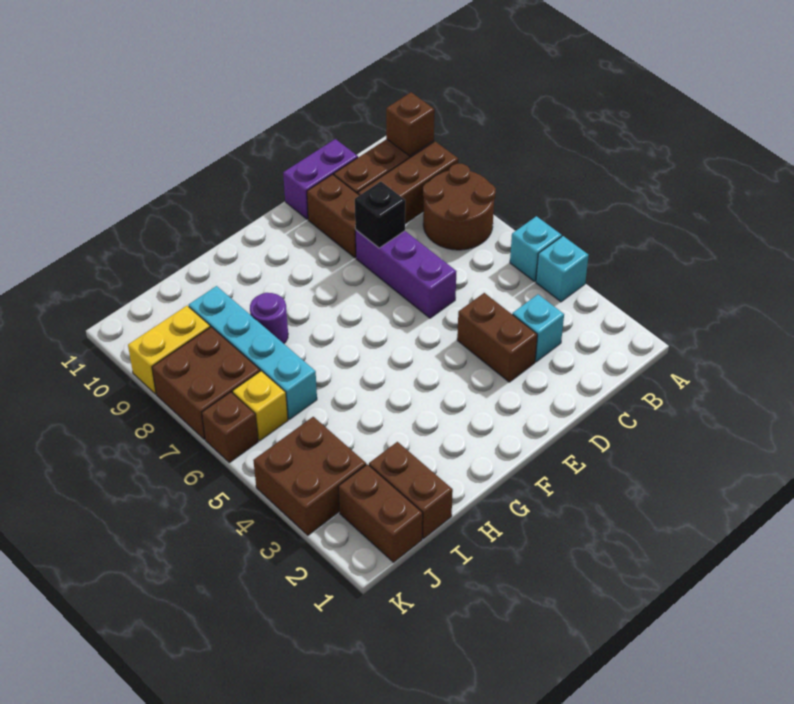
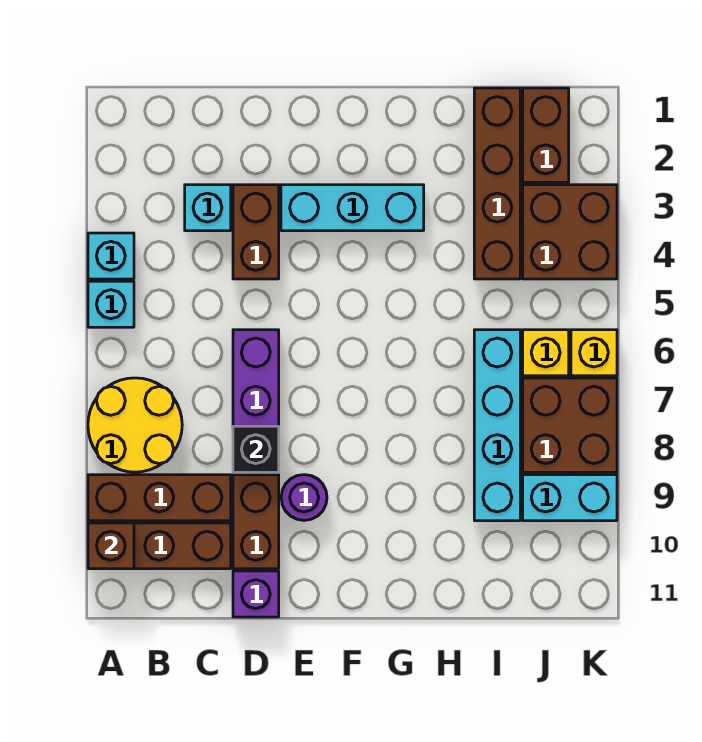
brown 2x2 round brick [423,164,496,250] -> yellow 2x2 round brick [88,378,182,472]
purple 1x2 brick [283,139,358,219] -> purple 1x1 brick [233,571,279,617]
none -> cyan 1x3 brick [281,185,424,231]
purple 1x1 round brick [250,293,288,343] -> purple 1x1 round brick moved to [281,475,327,520]
brown 1x2 brick [369,442,453,539] -> brown 1x4 brick [474,88,520,279]
yellow 1x2 brick [128,306,210,394] -> cyan 1x2 brick [523,475,617,521]
brown 1x1 brick [202,392,258,463] -> yellow 1x1 brick [571,330,617,376]

